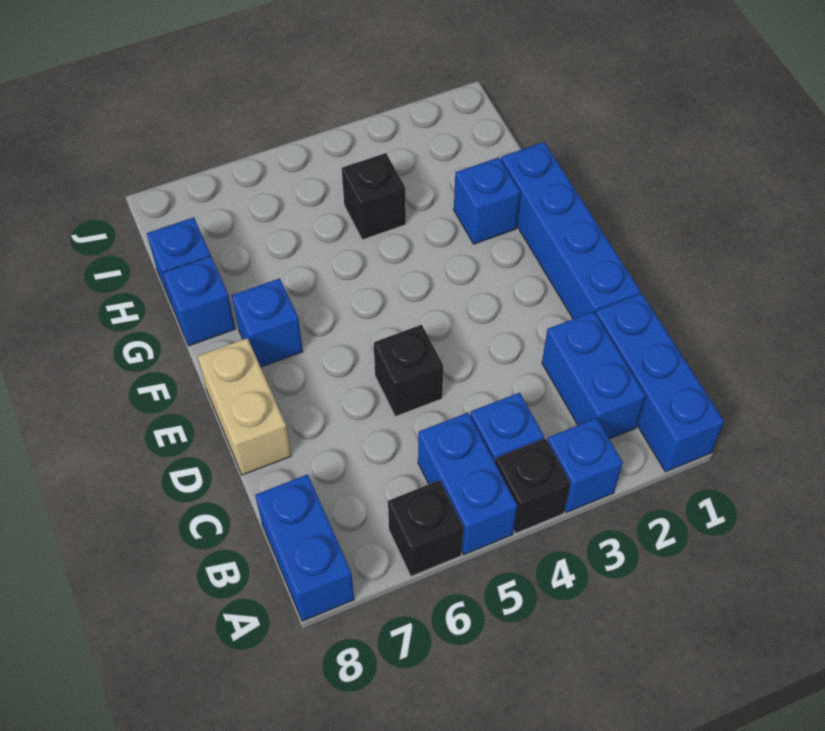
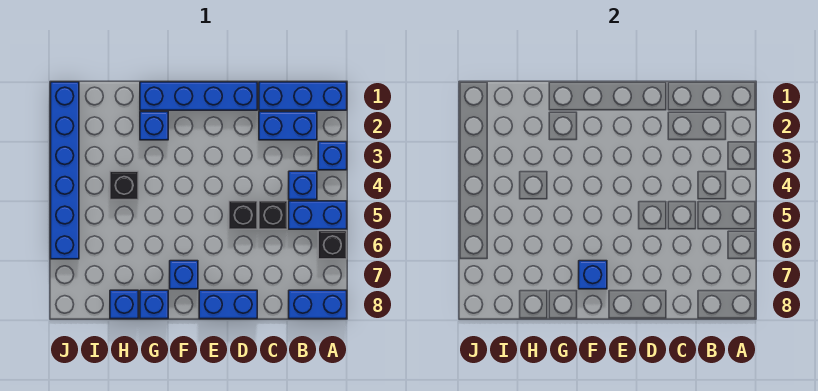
black 1x1 brick [495,439,571,533] -> black 1x1 brick moved to [259,201,287,229]
tan 1x2 brick [198,338,291,475] -> blue 1x2 brick [199,290,257,319]
none -> blue 1x1 brick [579,261,607,289]
none -> blue 1x6 brick [51,82,79,259]

